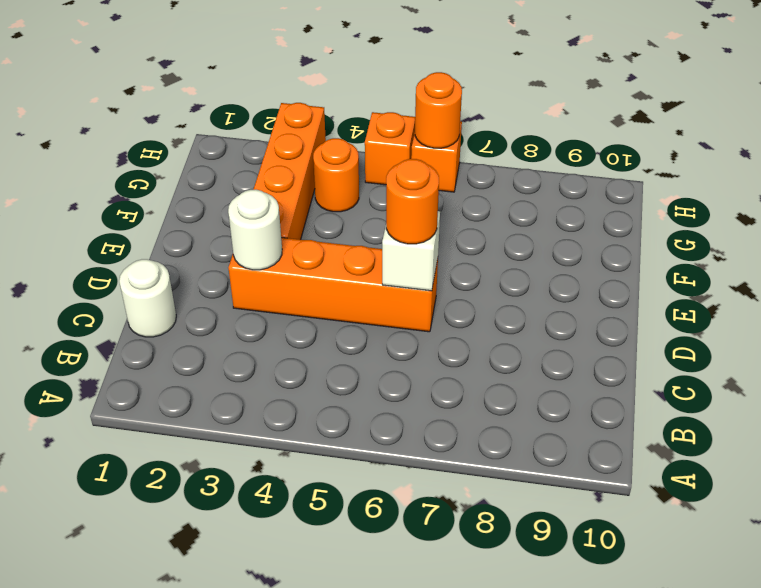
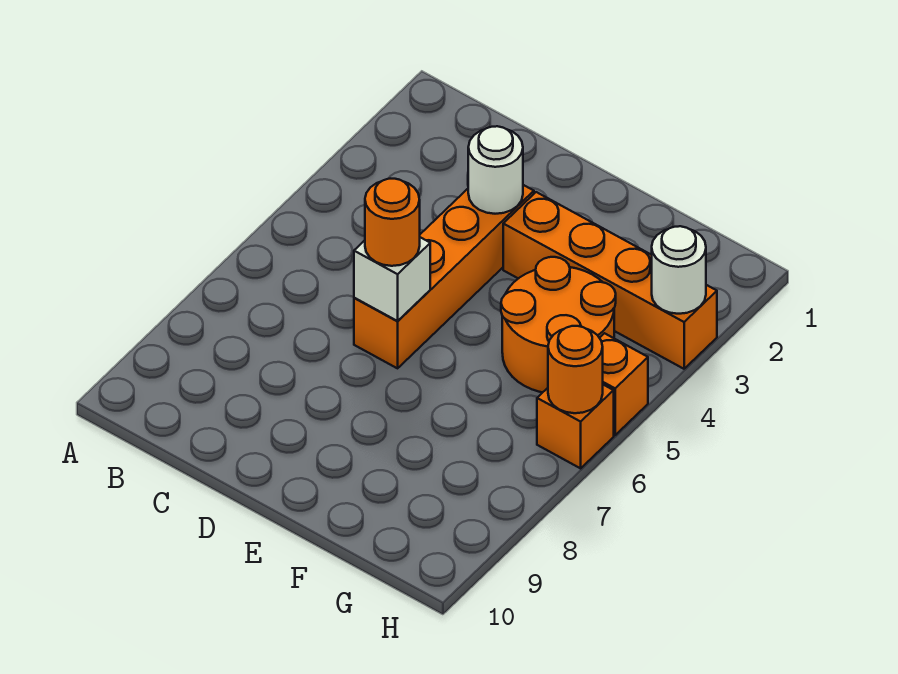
white 1x1 round brick [119,259,176,337] -> white 1x1 round brick moved to [652,226,706,314]
orange 1x1 round brick [313,138,359,212] -> orange 2x2 round brick [501,257,616,392]

